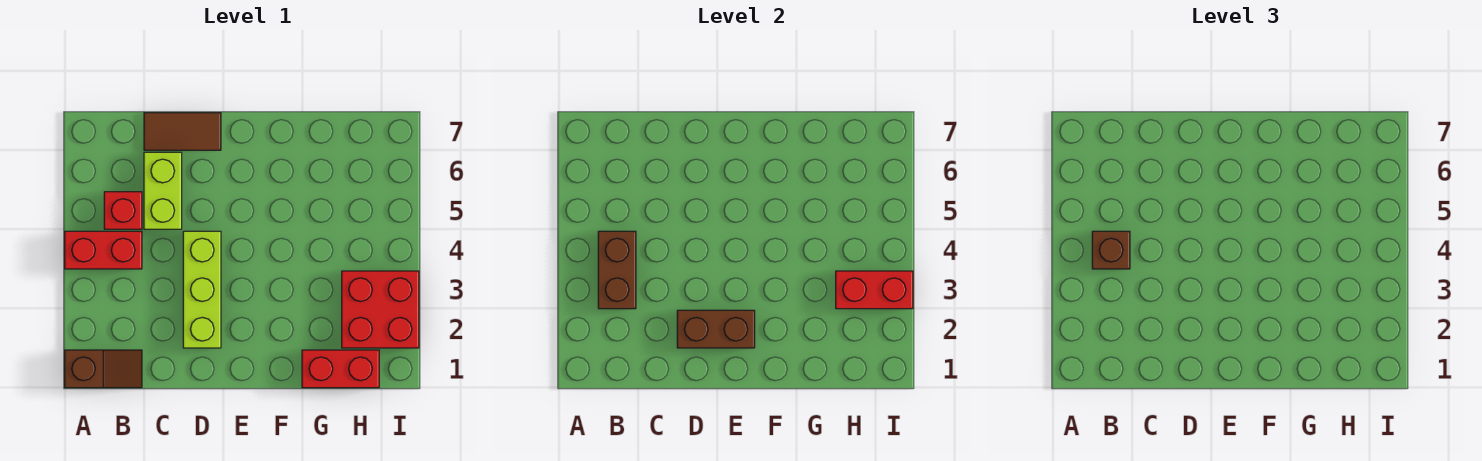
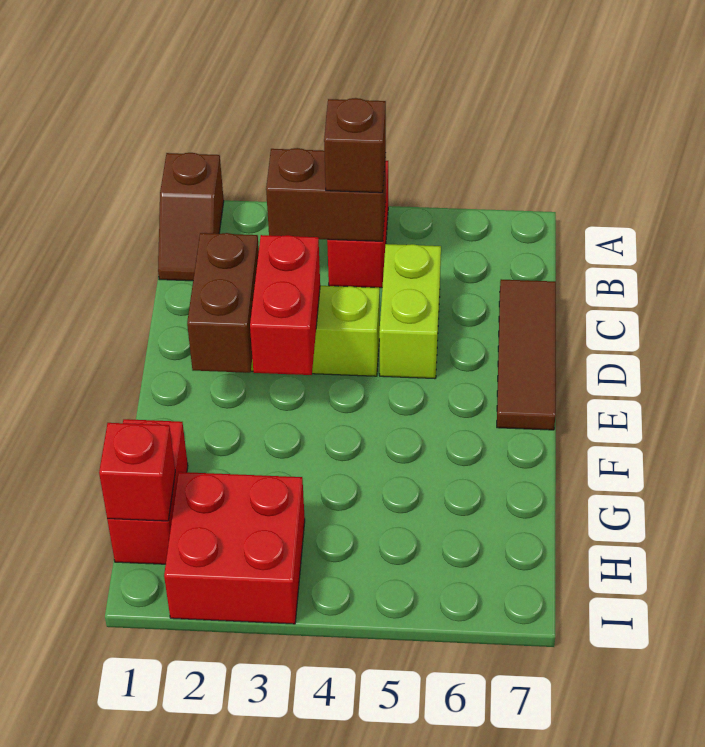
red 1x1 brick [104,192,142,229] -> red 1x1 brick moved to [99,423,175,521]
lime 1x2 brick [144,152,182,229] -> lime 1x2 brick turned to [379,244,441,379]
brown 1x2 tile [144,113,221,150] -> brown 1x3 tile [497,279,556,430]
red 1x2 brick [836,271,913,309] -> red 1x2 brick moved to [250,235,320,375]

